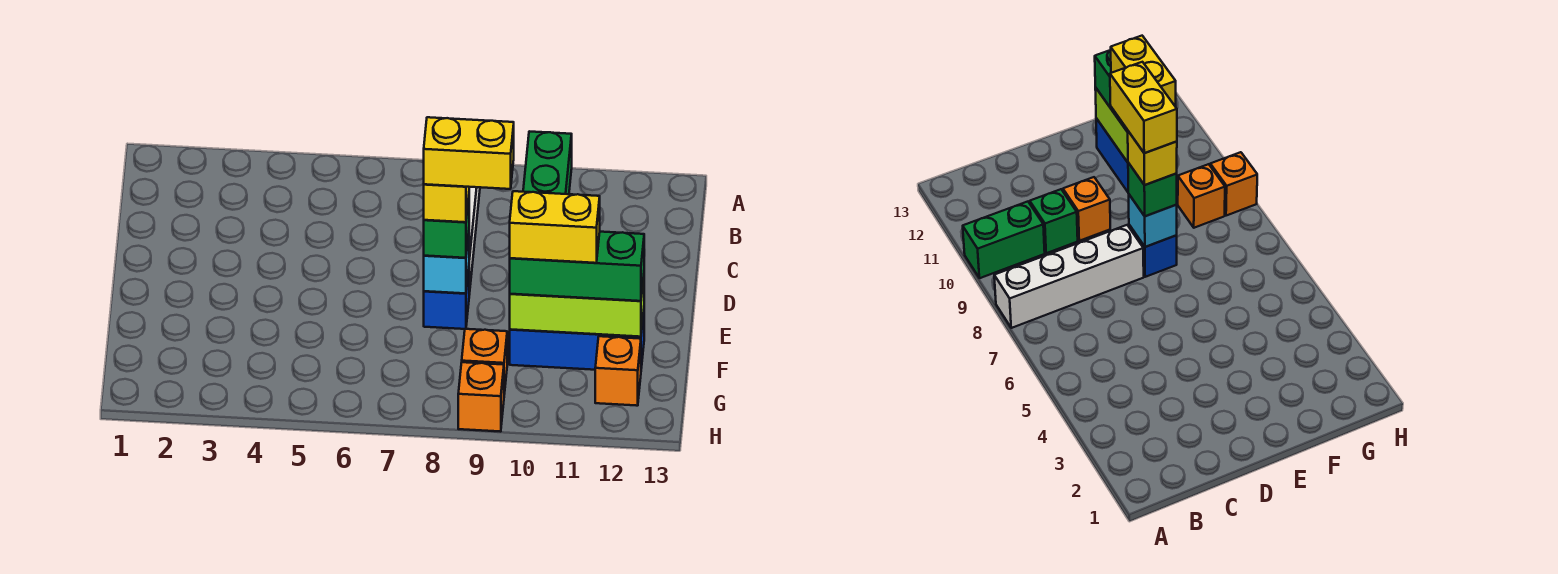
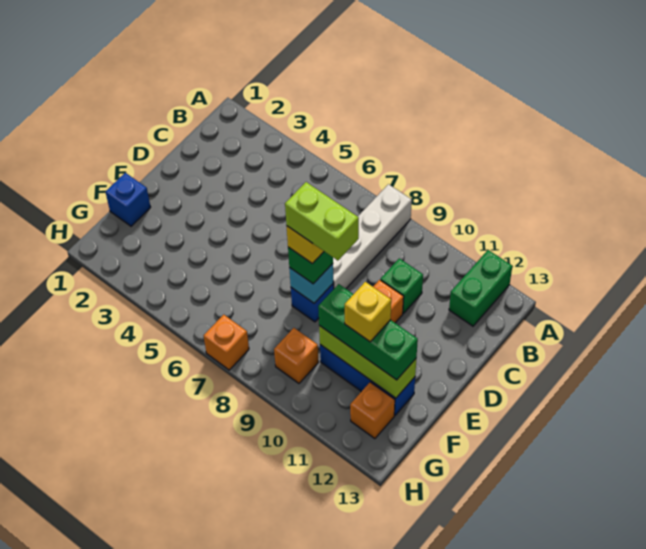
green 1x2 brick [523,131,572,194] -> green 1x2 brick moved to [449,250,512,326]
yellow 1x2 brick [424,117,514,189] -> lime 1x2 brick [285,182,359,260]
none -> blue 1x1 brick [105,173,151,226]
yellow 1x2 brick [510,191,600,263] -> yellow 1x1 brick [345,282,391,342]
orange 1x1 brick [458,362,504,432] -> orange 1x1 brick moved to [204,315,249,370]

